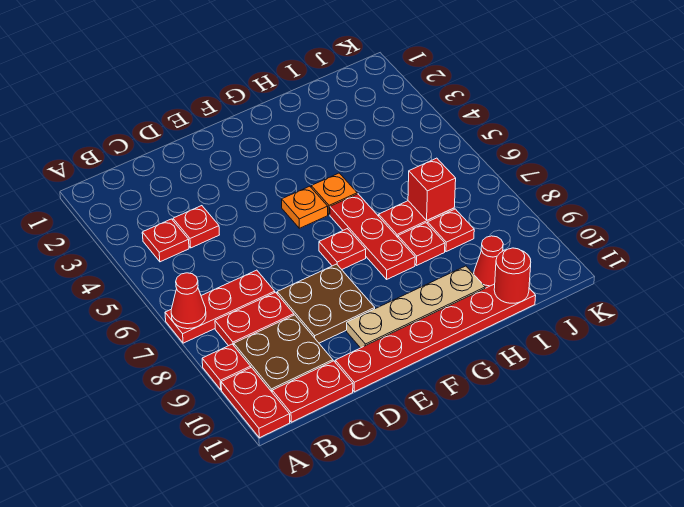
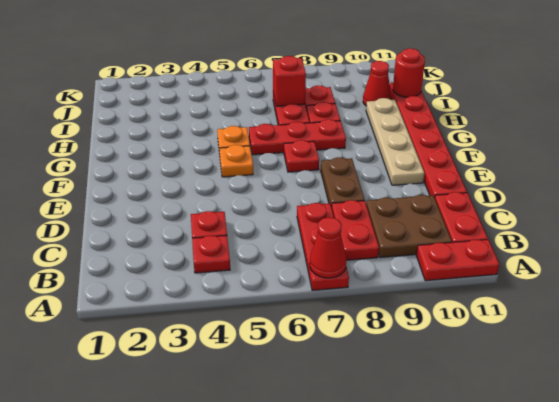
red 1x1 plate [202,344,251,390] -> none
brown 2x2 plate [277,264,375,343] -> brown 1x2 plate [321,157,365,208]

